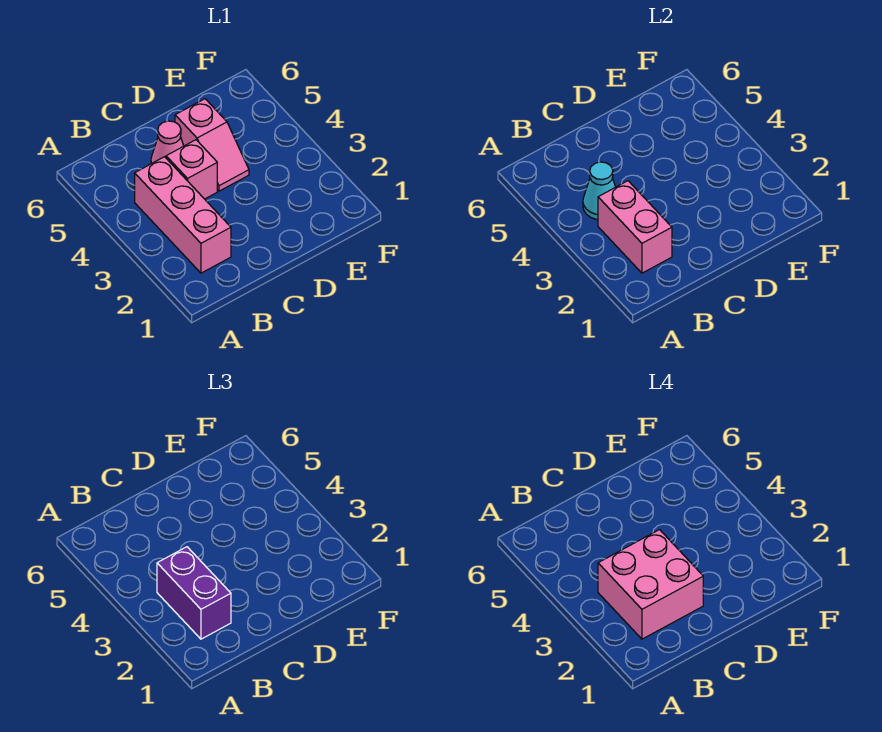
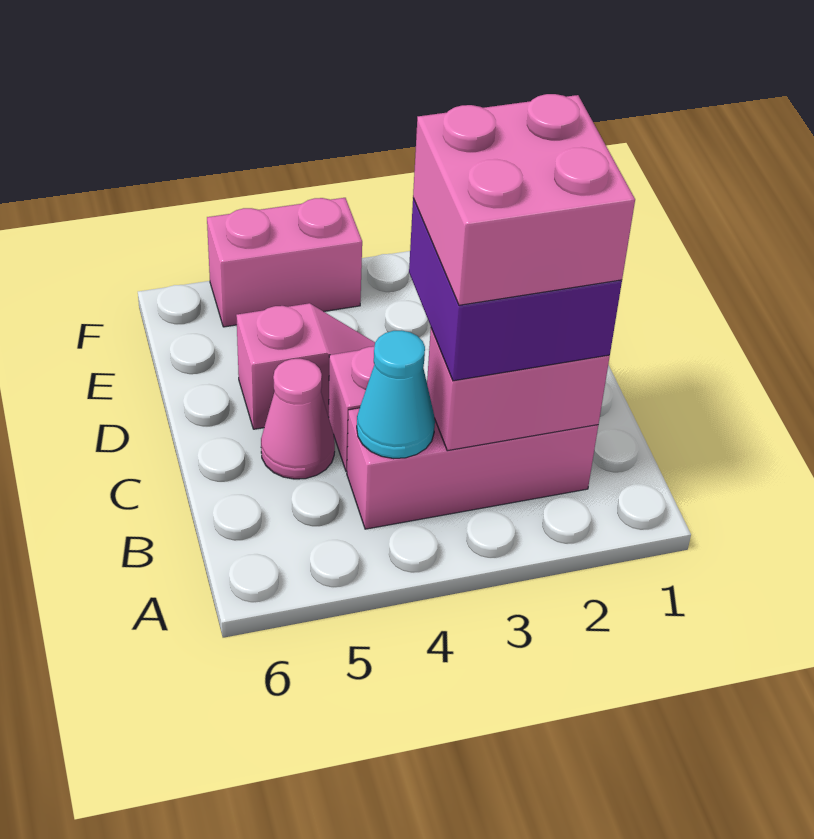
purple 1x2 brick [157,547,231,639] -> purple 2x2 brick [409,198,622,381]
none -> pink 1x2 brick [207,198,362,327]

